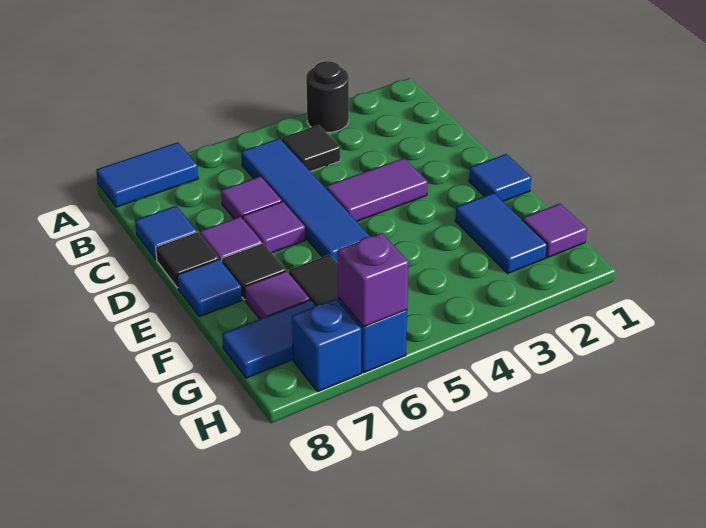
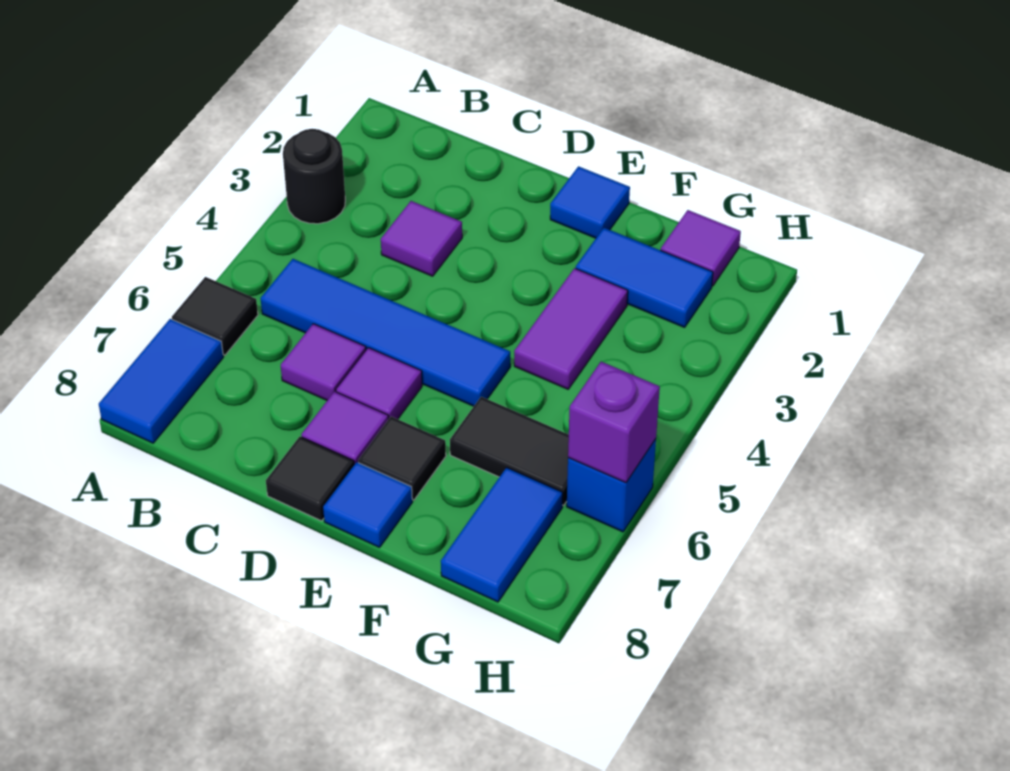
black 1x1 tile [282,125,340,172] -> black 1x1 tile moved to [172,277,258,355]
blue 1x1 tile [135,206,197,260] -> none
purple 1x2 tile [326,158,428,221] -> purple 1x2 tile moved to [514,268,628,389]
purple 1x1 tile [244,271,310,319] -> purple 1x1 tile moved to [381,201,462,276]
blue 1x1 brick [292,299,361,391] -> none

